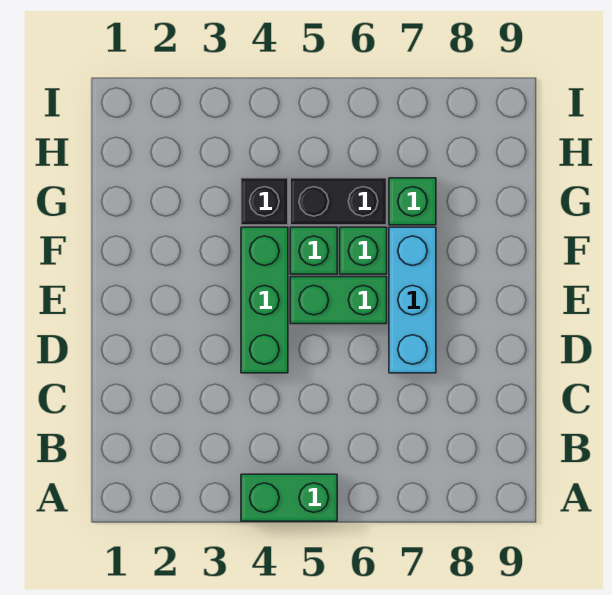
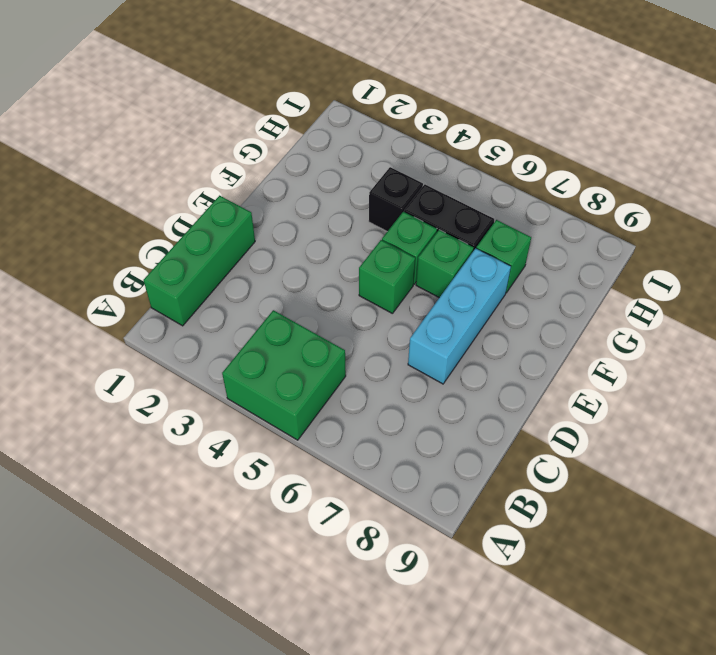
green 1x2 brick [241,474,337,521] -> green 2x2 brick [222,310,346,440]
green 1x3 brick [241,227,288,373] -> green 1x3 brick moved to [143,196,255,326]
green 1x2 brick [290,277,387,324] -> green 1x1 brick [359,240,415,314]

